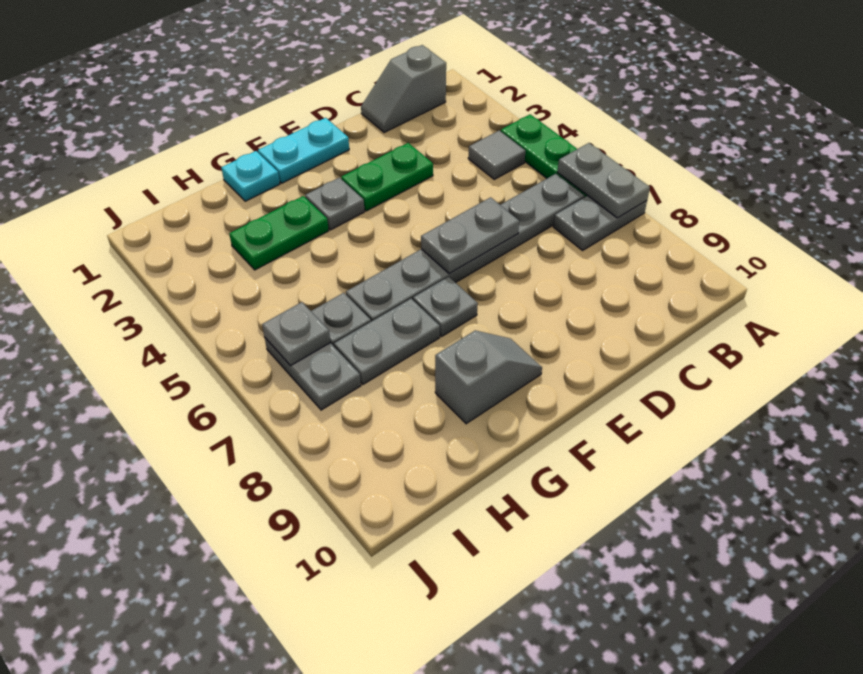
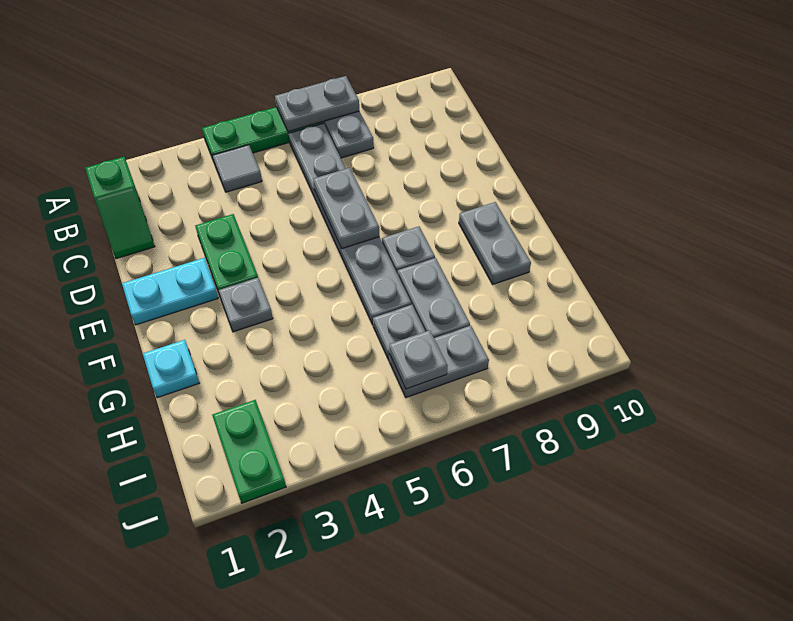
grey 1x2 slope [361,45,446,133] -> green 1x2 slope [85,157,155,259]
cyan 1x2 plate [258,118,349,183] -> cyan 1x2 plate turned to [122,258,218,325]
grey 1x2 slope [435,331,542,424] -> grey 1x2 plate [459,202,531,284]
green 1x2 plate [229,196,329,270] -> green 1x2 plate moved to [212,400,286,503]

